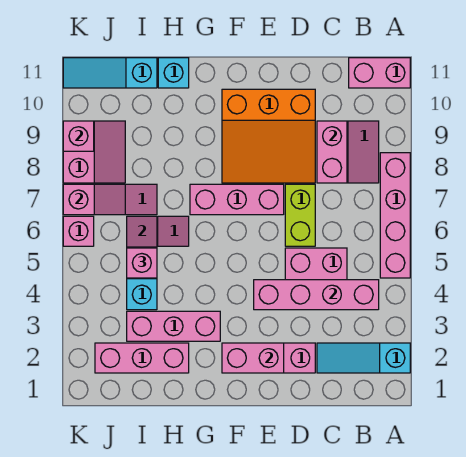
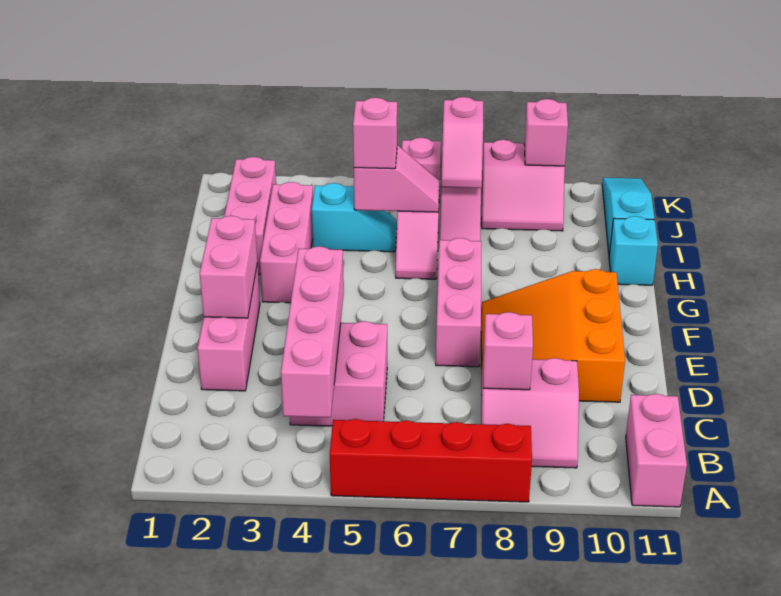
cyan 1x3 slope [317,343,410,373] -> none
pink 1x4 brick [380,153,410,278] -> red 1x4 brick [330,419,532,502]
pink 1x2 brick [317,121,347,183] -> pink 1x1 brick [483,312,533,390]
lime 1x2 brick [285,184,315,246] -> none

